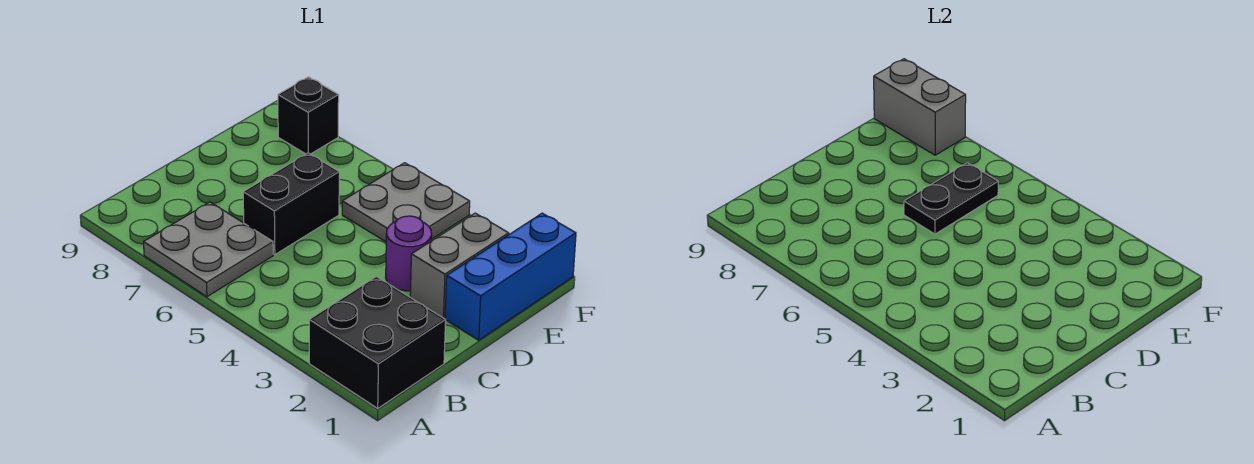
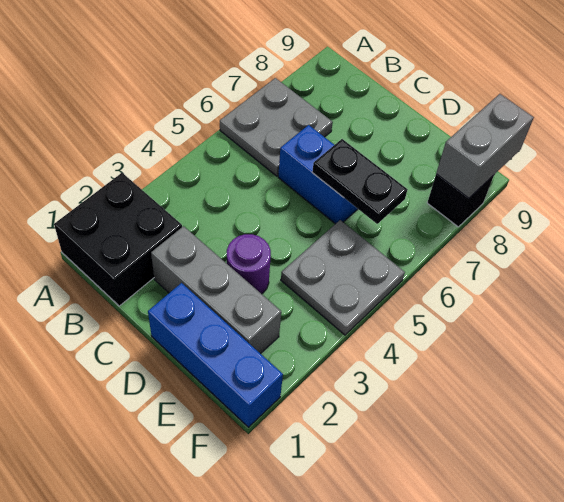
black 1x2 brick [243,153,339,255] -> blue 1x2 brick [278,125,358,224]
grey 1x2 brick [410,213,509,318] -> grey 1x3 brick [151,226,281,354]

